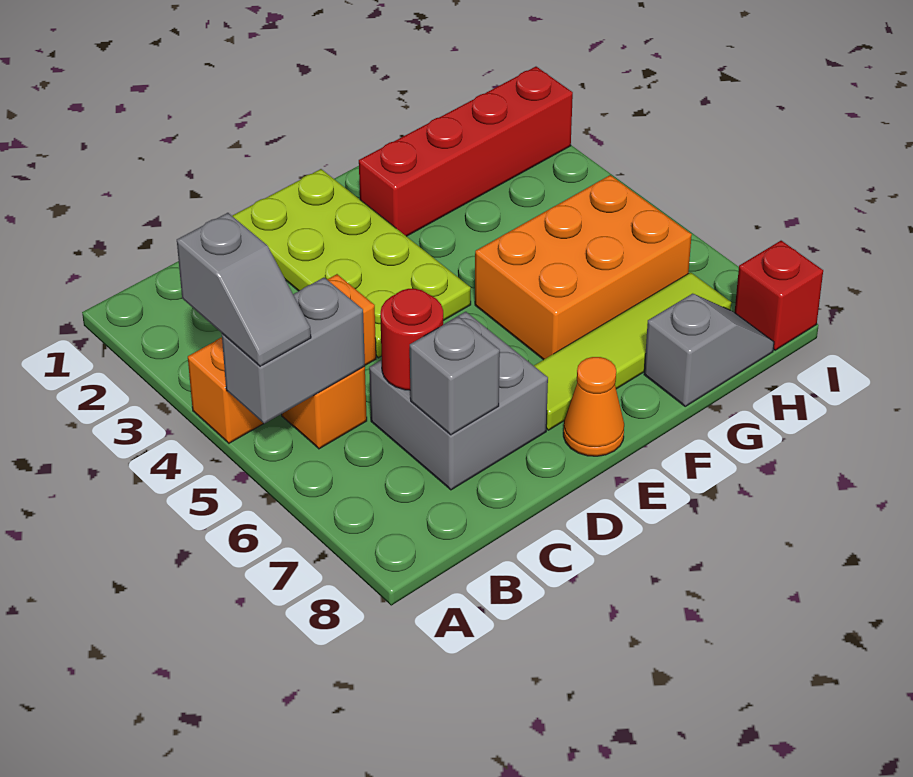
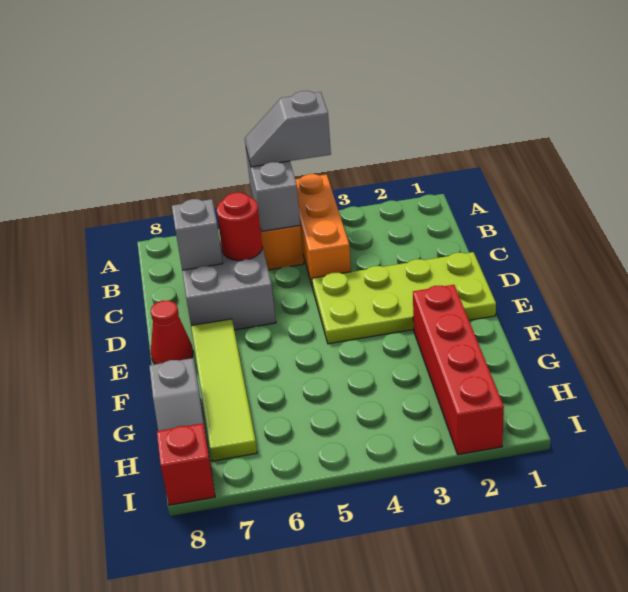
orange 1x1 cone [563,357,624,456] -> red 1x1 cone [151,301,193,364]
orange 2x3 brick [475,175,692,360] -> none

